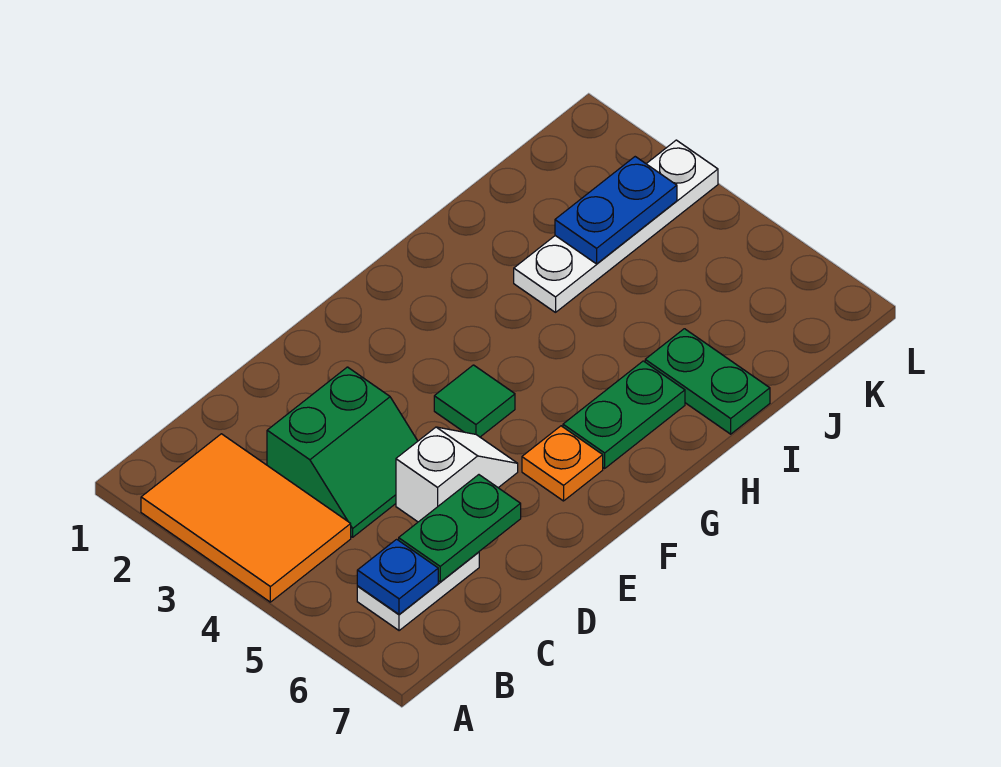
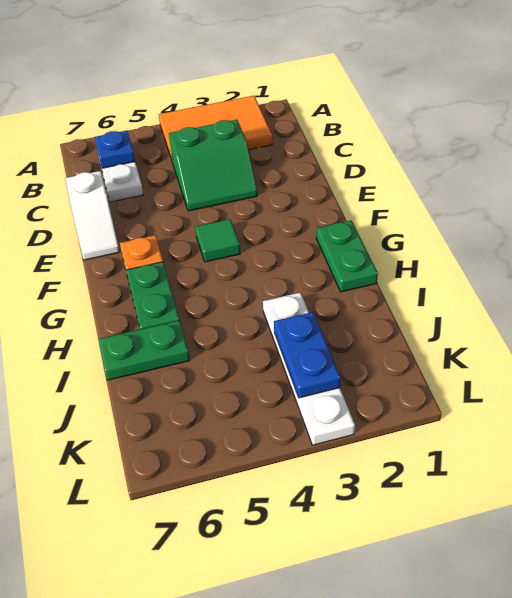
green 2x2 slope [267,367,418,537] -> green 2x2 slope turned to [169,120,257,211]
green 1x2 plate [399,475,521,582] -> green 1x2 plate moved to [316,221,378,292]
white 1x2 slope [396,427,518,522] -> white 1x2 slope moved to [65,171,120,260]

